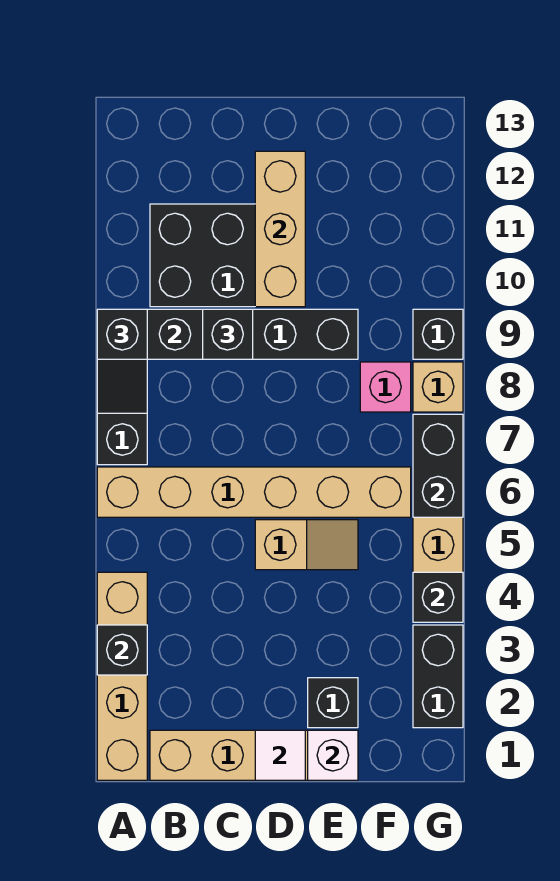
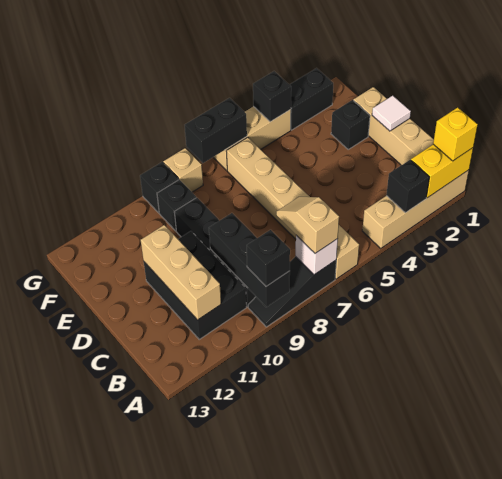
none -> yellow 1x2 brick [411,144,473,198]
none -> yellow 1x1 brick [433,107,478,161]
black 1x1 brick [203,309,253,359] -> black 1x1 brick moved to [157,180,196,231]
tan 1x2 slope [255,520,358,570] -> tan 1x2 slope moved to [276,197,339,253]
tan 1x3 brick [255,151,305,307] -> tan 1x3 brick turned to [141,225,221,320]
white 1x1 brick [308,730,358,780] -> white 1x1 brick moved to [296,235,338,275]
pink 1x1 brick [360,362,411,412] -> none

